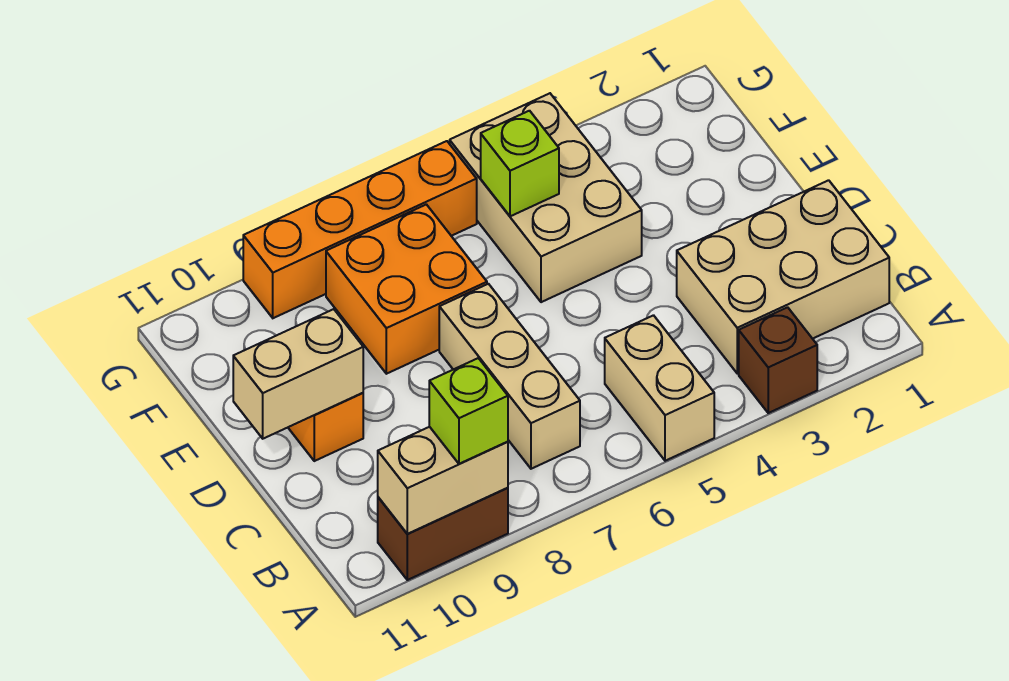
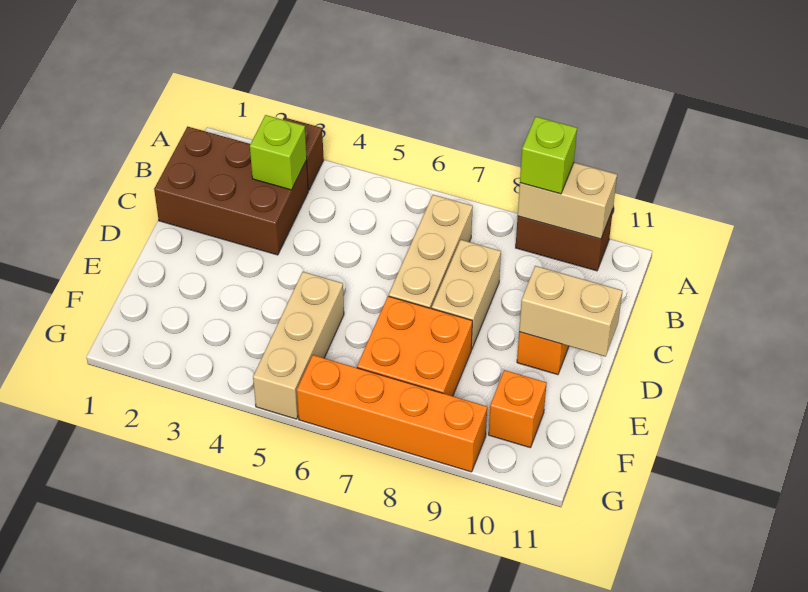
tan 1x2 brick [605,315,714,461] -> tan 1x2 brick moved to [432,240,501,350]
tan 2x3 brick [677,180,889,373] -> brown 2x3 brick [154,127,308,255]
tan 2x3 brick [450,93,642,302] -> tan 1x3 brick [253,272,344,419]
lime 1x1 brick [481,111,559,216] -> lime 1x1 brick moved to [250,115,307,190]
none -> orange 1x1 brick [489,370,547,448]

